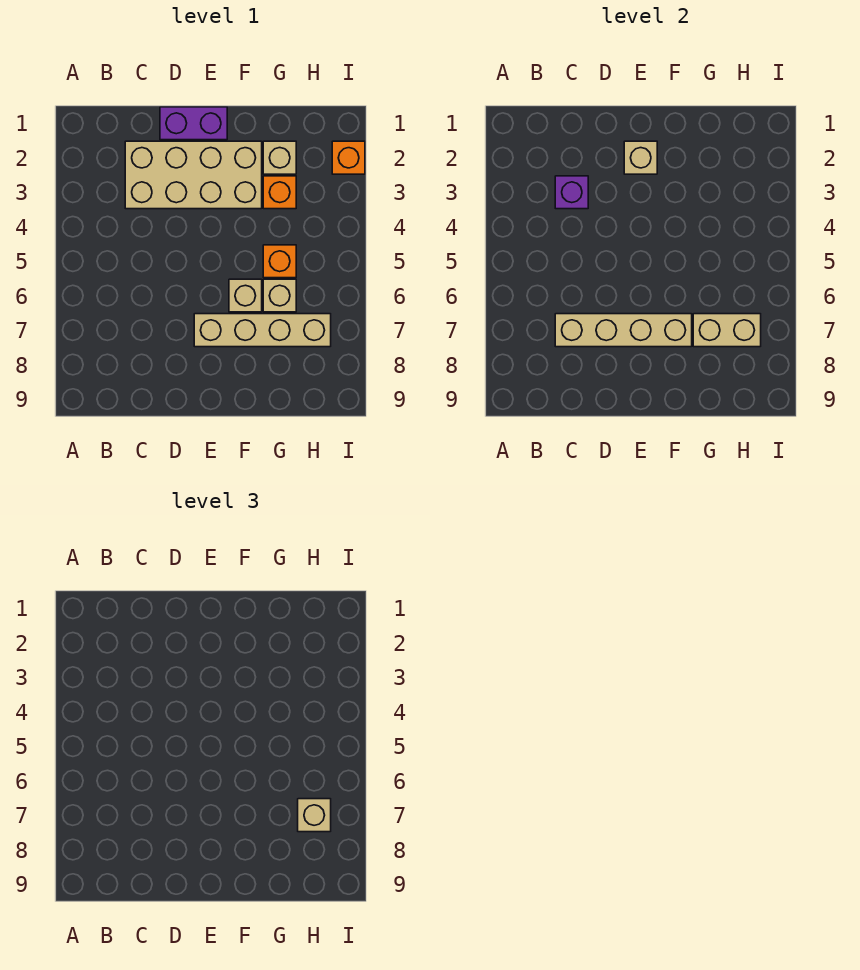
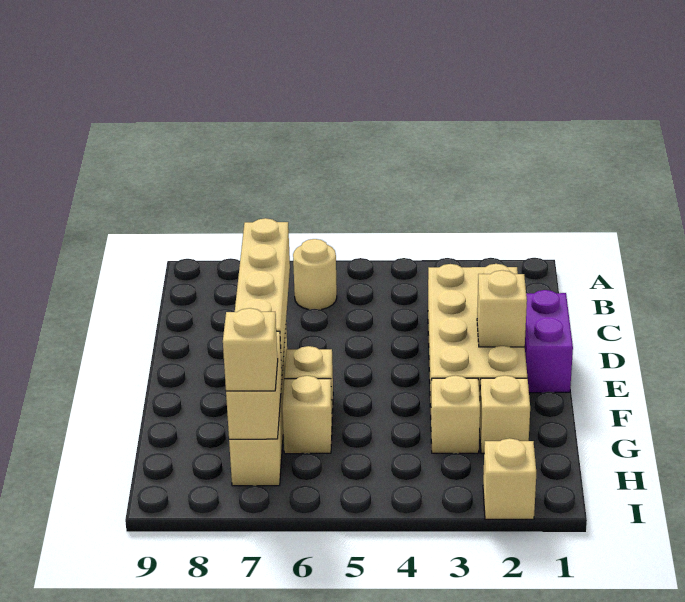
none -> tan 1x1 round brick [293,239,337,310]
purple 1x1 brick [555,176,588,209] -> none
orange 1x1 brick [263,176,296,209] -> tan 1x1 brick [431,375,480,453]
orange 1x1 brick [263,245,296,278] -> none
orange 1x1 brick [332,141,365,174] -> tan 1x1 brick [483,438,536,519]

